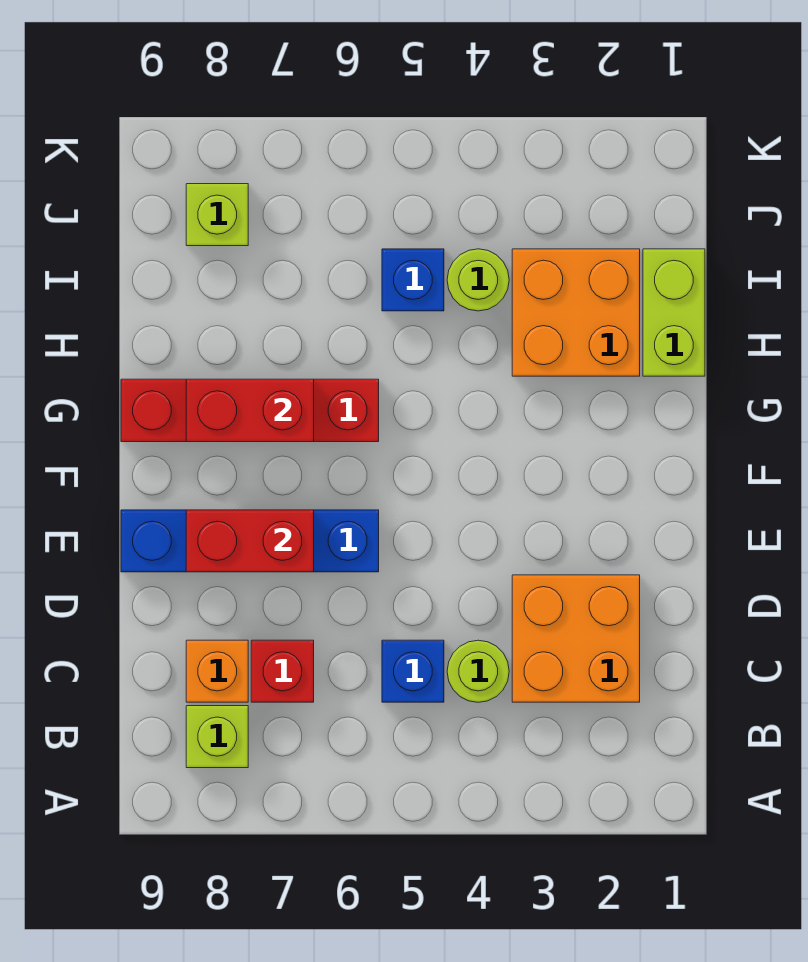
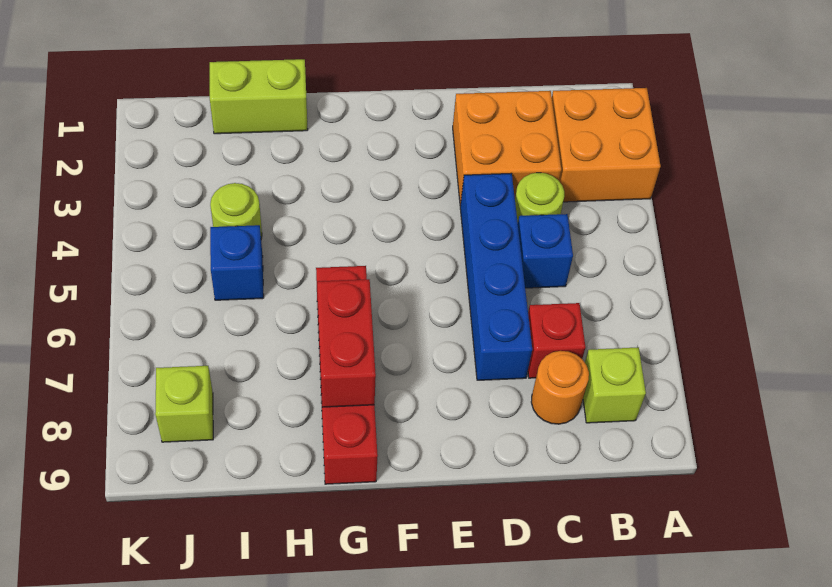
orange 1x1 brick [186,640,248,702] -> orange 1x1 round brick [531,351,589,424]
blue 1x4 brick [121,510,379,572] -> blue 1x4 brick moved to [460,173,532,380]
red 1x2 brick [186,510,314,572] -> none
orange 2x2 brick [512,249,640,376] -> orange 2x2 brick moved to [552,88,661,202]

